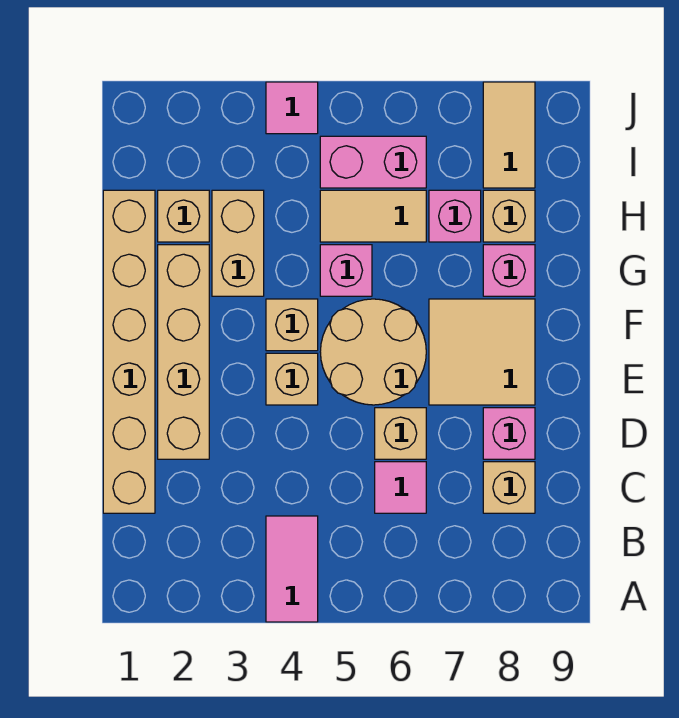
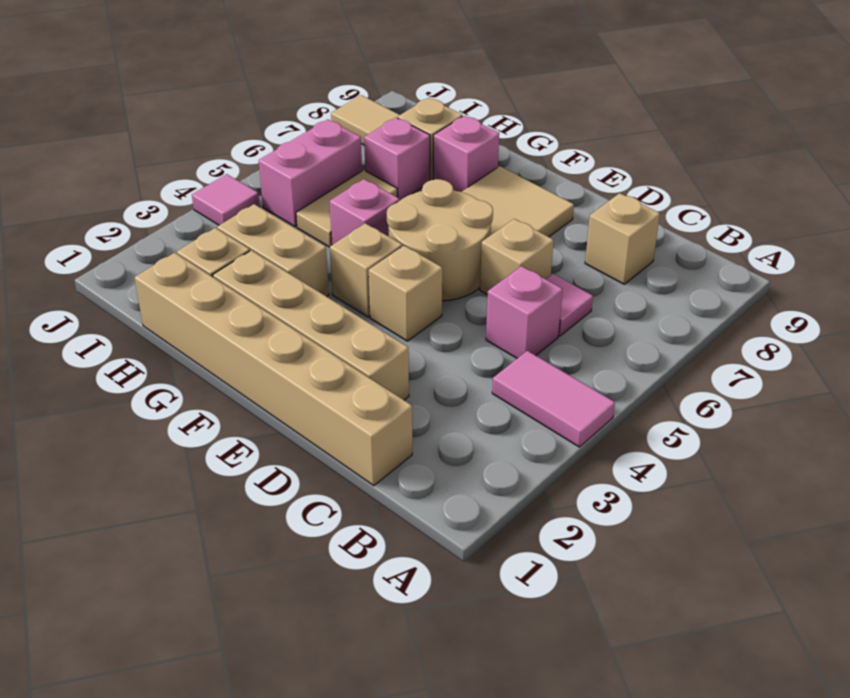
pink 1x1 brick [483,408,535,459] -> pink 1x1 brick moved to [486,266,562,358]

